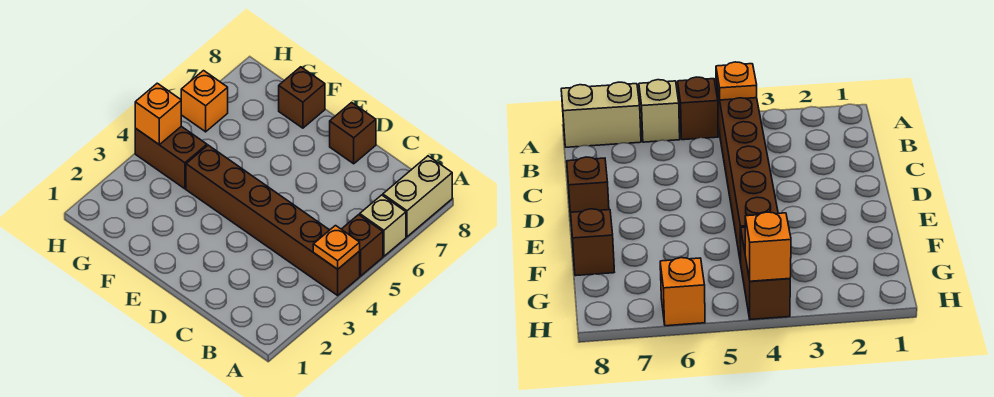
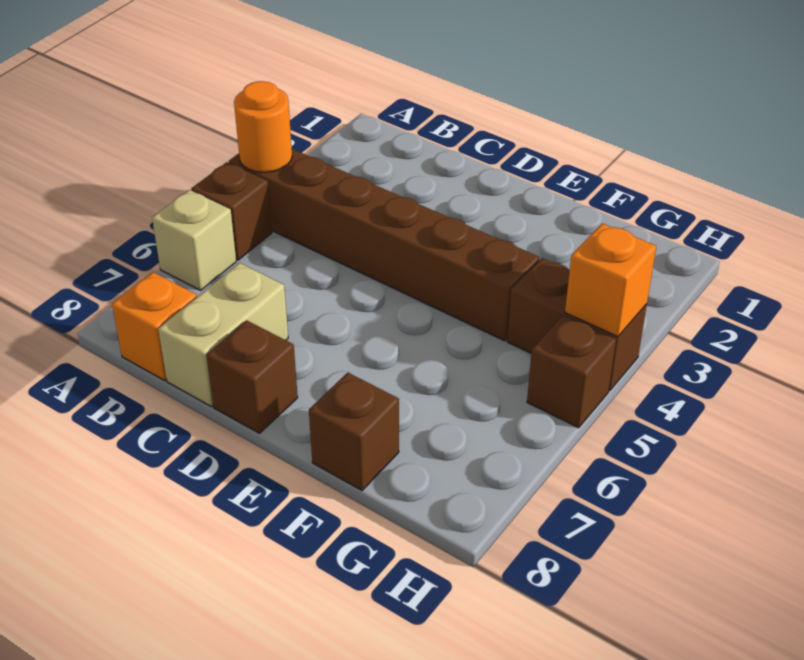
orange 1x1 plate [313,226,360,269] -> orange 1x1 round brick [234,81,292,172]
tan 1x2 brick [383,156,452,237] -> tan 1x2 brick moved to [158,263,288,406]
none -> brown 1x1 brick [527,315,616,428]
orange 1x1 brick [181,71,228,132] -> orange 1x1 brick moved to [112,272,197,380]

